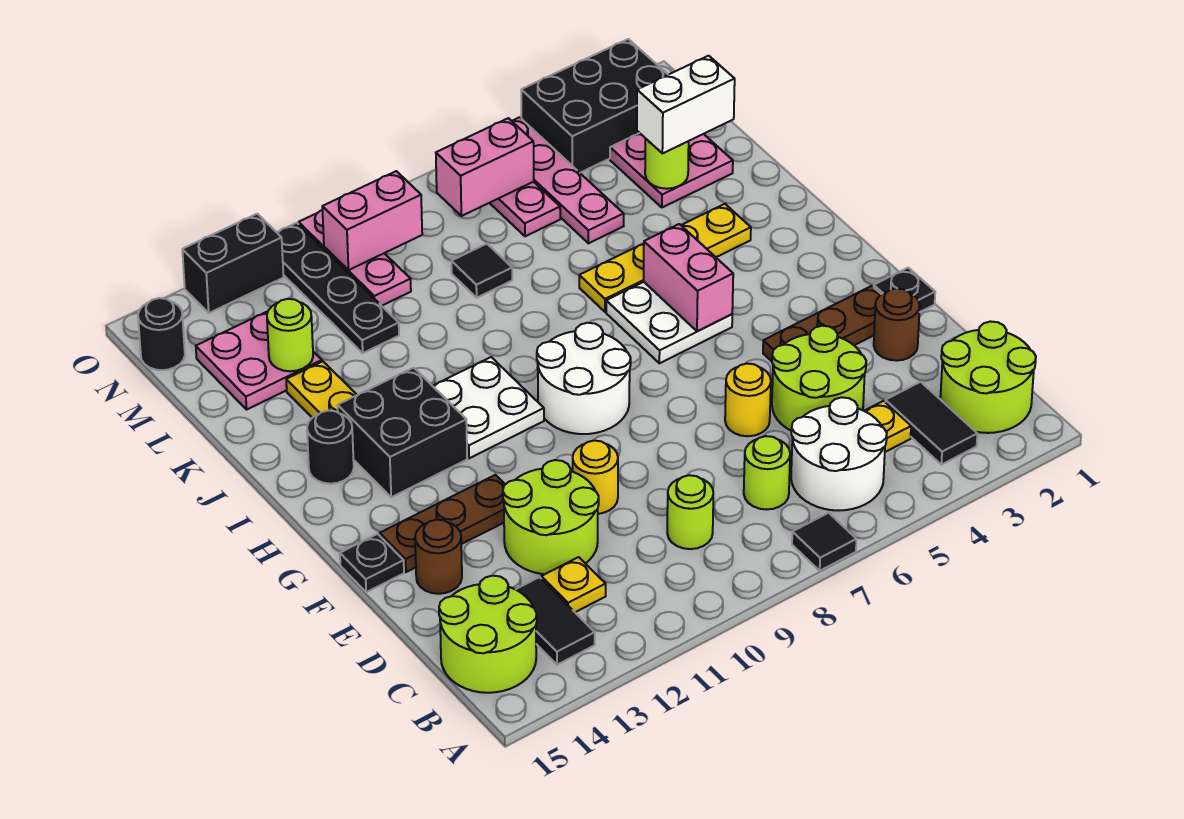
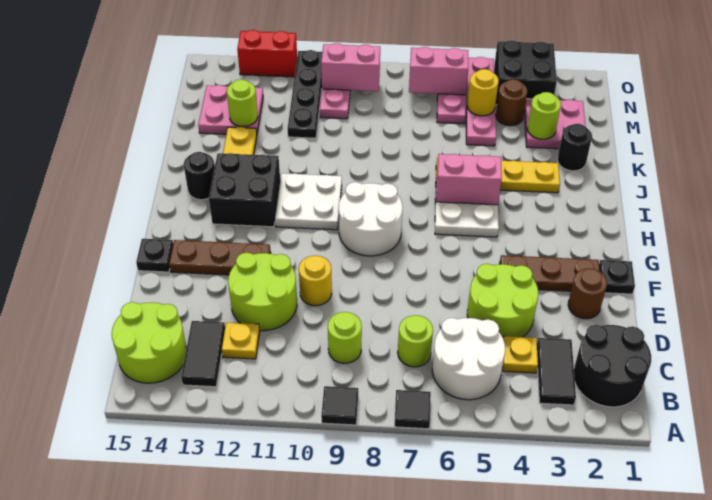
lime 2x2 round brick [940,322,1036,433] -> black 2x2 round brick [574,325,651,407]
yellow 1x1 round brick [725,364,771,436] -> yellow 1x1 round brick moved to [467,69,499,116]
brown 1x1 round brick [415,520,462,594] -> brown 1x1 round brick moved to [496,79,527,126]
pink 1x2 brick [644,224,733,331] -> pink 1x2 brick turned to [436,154,502,205]
white 1x2 brick [637,56,735,153] -> none
black 1x1 tile [451,244,512,298] -> black 1x1 tile moved to [321,386,358,425]
black 2x3 brick [521,39,668,173] -> black 2x2 brick [494,40,557,105]
black 1x1 round brick [138,298,185,370] -> black 1x1 round brick moved to [557,124,592,171]
black 1x2 brick [182,214,284,313] -> red 1x2 brick [237,30,297,77]

